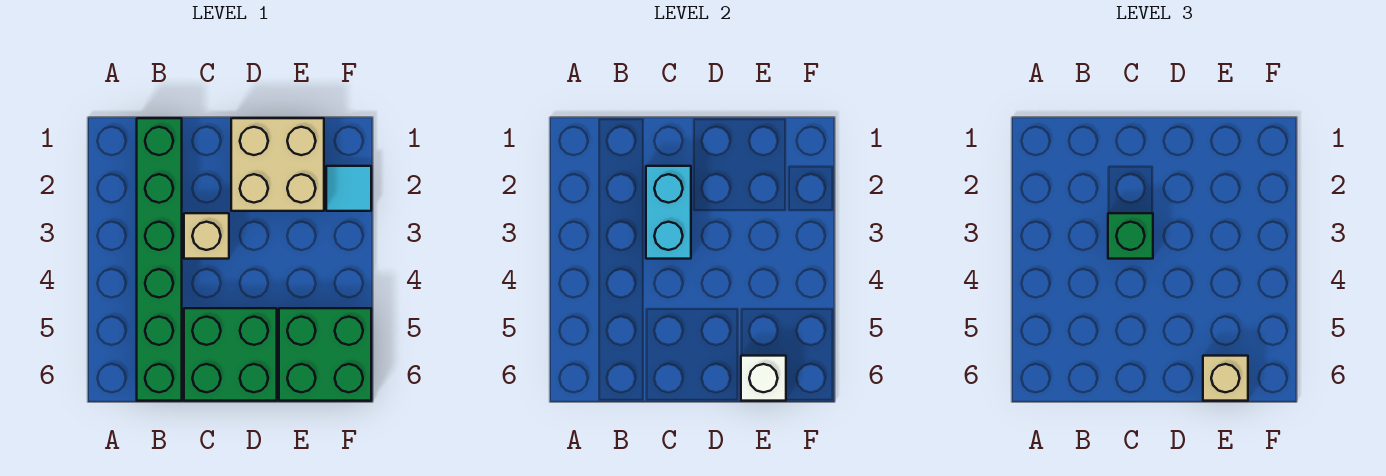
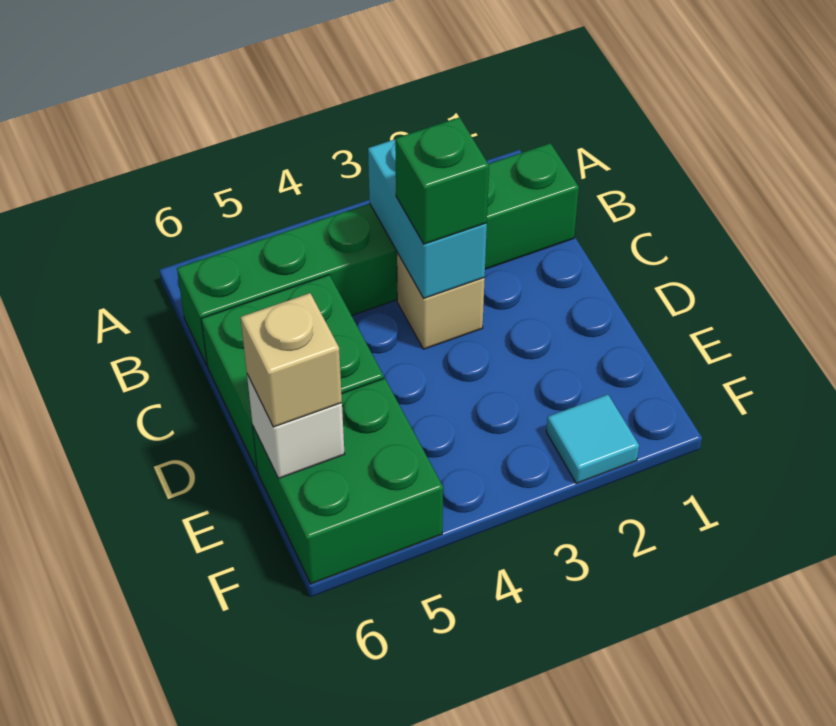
cyan 1x2 brick [646,166,691,259] -> cyan 1x2 brick turned to [368,139,487,298]
tan 2x2 brick [231,118,324,211] -> none

